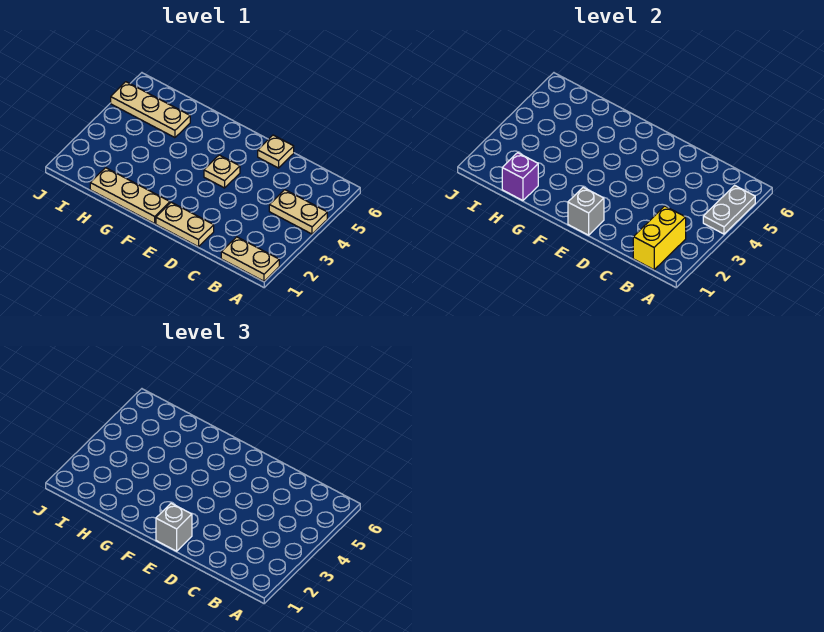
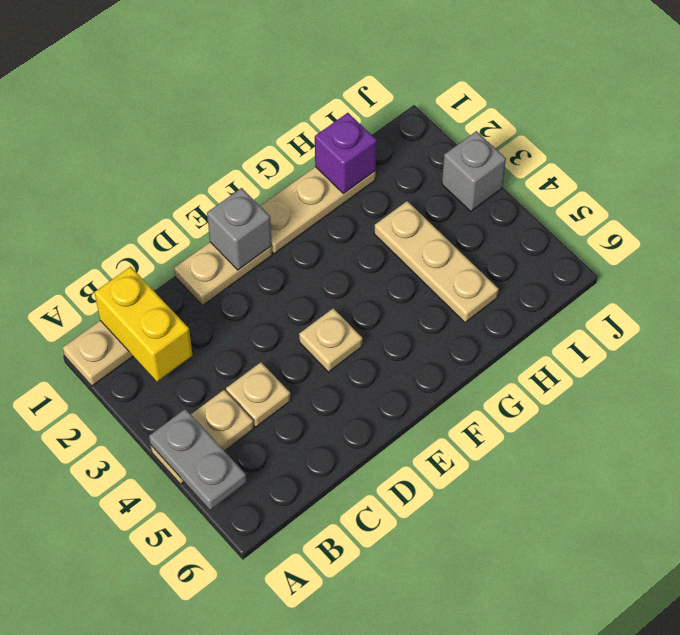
tan 1x1 plate [258,135,294,168] -> tan 1x1 plate moved to [226,362,291,427]
grey 1x1 brick [156,503,192,551] -> grey 1x1 brick moved to [442,131,506,211]
tan 1x3 plate [111,82,190,138] -> tan 1x3 plate turned to [374,201,499,322]

